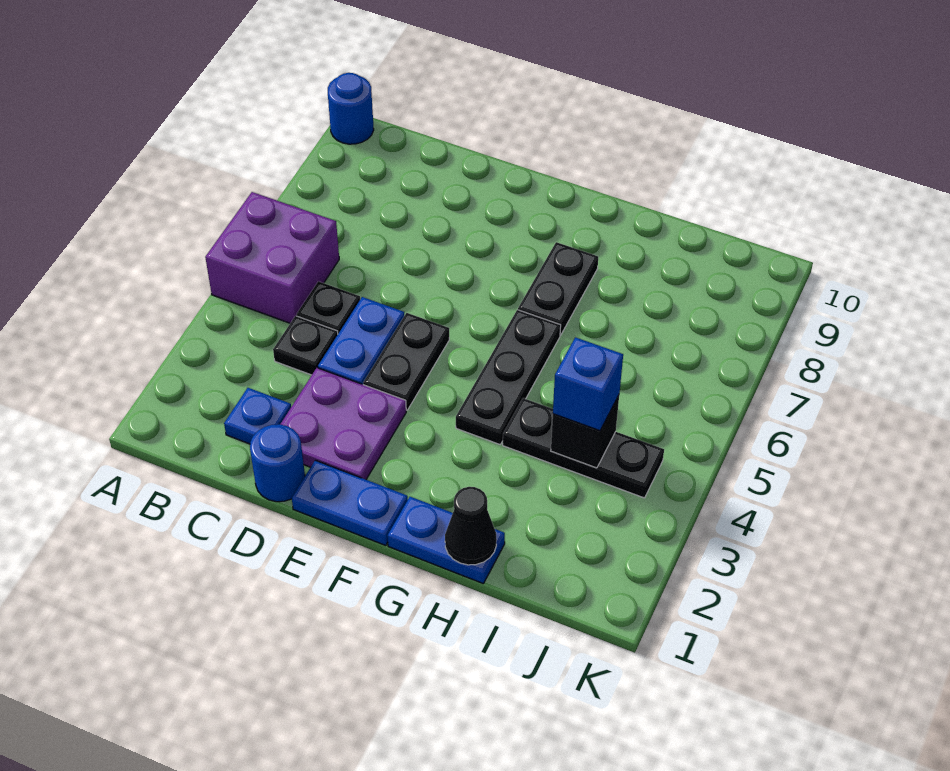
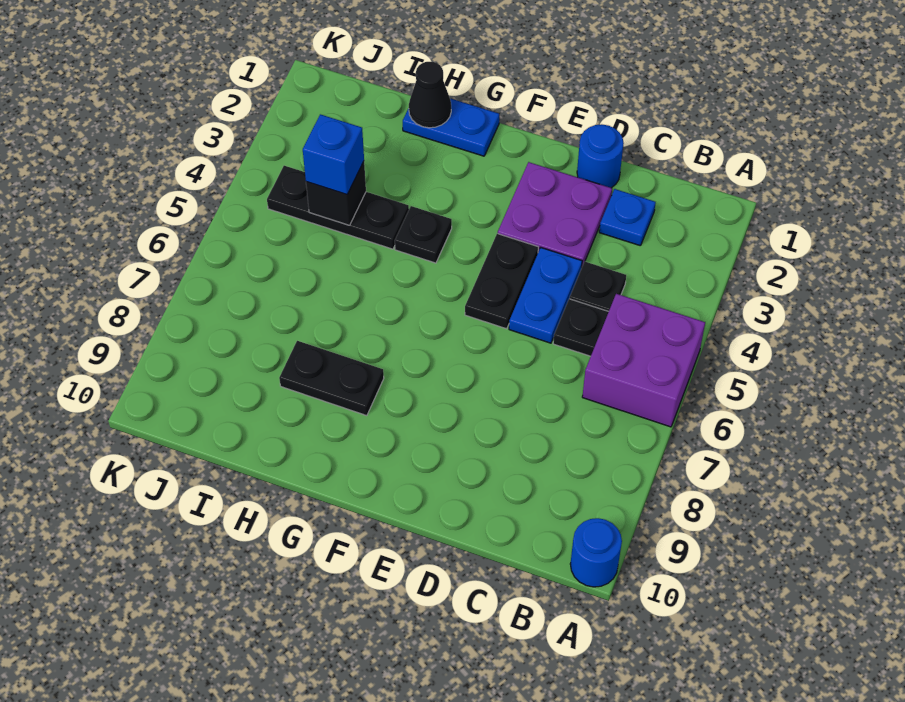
blue 1x2 plate [292,460,408,546] -> none
black 1x3 plate [456,310,561,445] -> black 1x1 plate [395,206,452,263]
black 1x2 plate [518,242,598,335] -> black 1x2 plate turned to [279,341,384,416]

